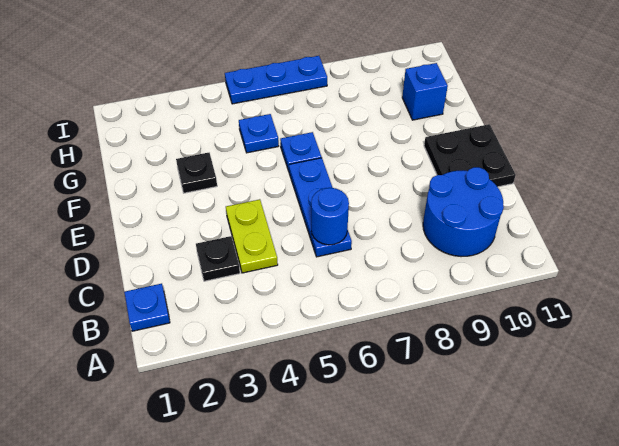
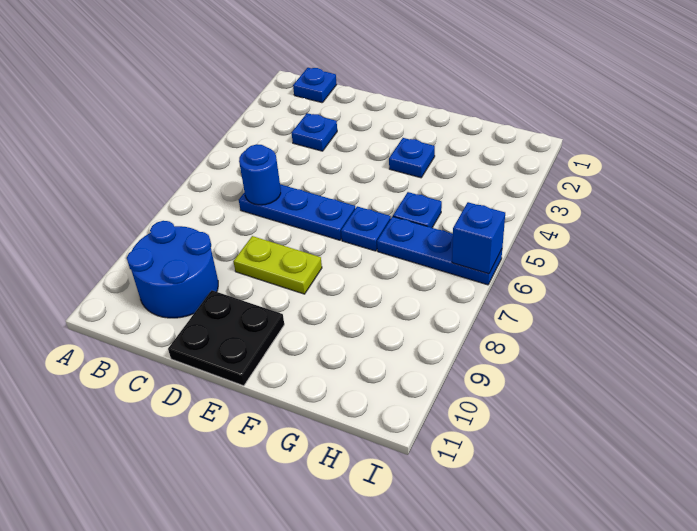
black 1x1 plate [196,236,240,281] -> blue 1x1 plate [292,113,337,151]
lime 1x2 plate [226,199,278,273] -> lime 1x2 plate moved to [233,236,322,294]
black 1x1 plate [176,153,217,193] -> blue 1x1 plate [389,138,435,178]
blue 1x1 brick [402,63,448,120] -> blue 1x1 brick moved to [452,202,505,274]
blue 1x3 plate [225,56,327,104] -> blue 1x3 plate turned to [377,217,502,285]

